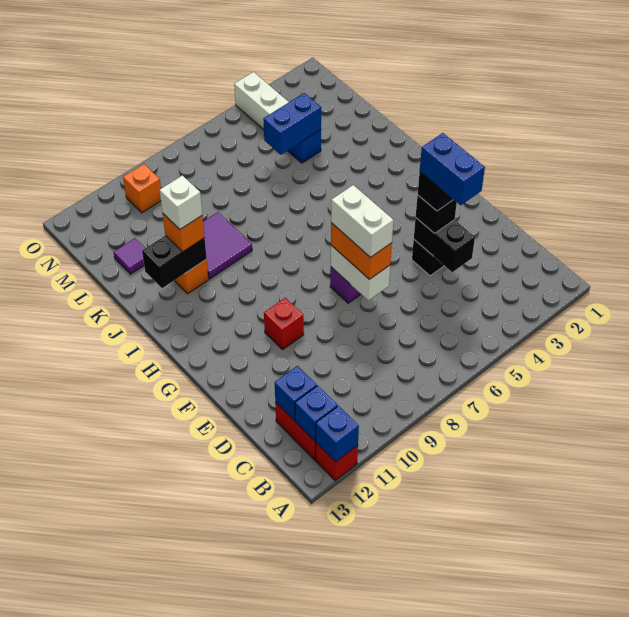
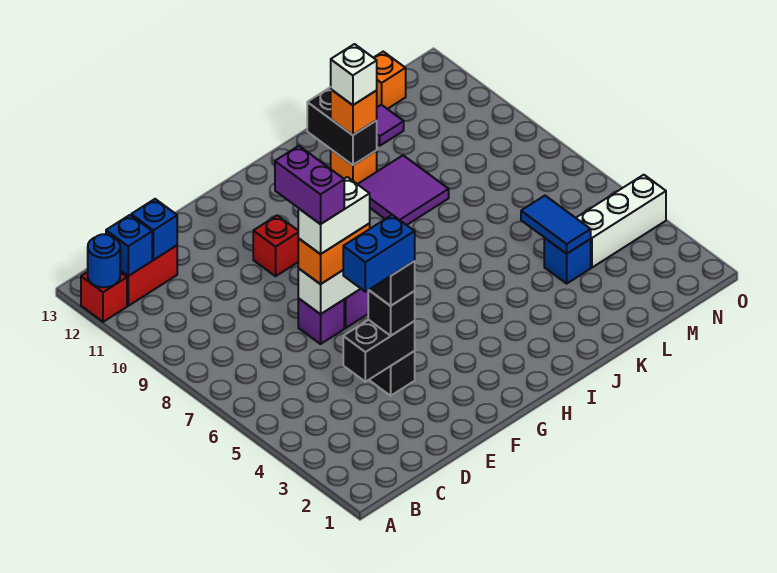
blue 1x1 brick [316,406,359,462] -> blue 1x1 round brick [88,234,120,287]
none -> purple 1x1 brick [298,298,344,344]
none -> purple 1x2 brick [275,146,344,224]
blue 1x2 brick [263,93,321,155] -> blue 1x2 tile [521,196,591,254]
orange 1x1 brick [123,164,161,213] -> orange 1x1 brick moved to [374,52,406,109]

